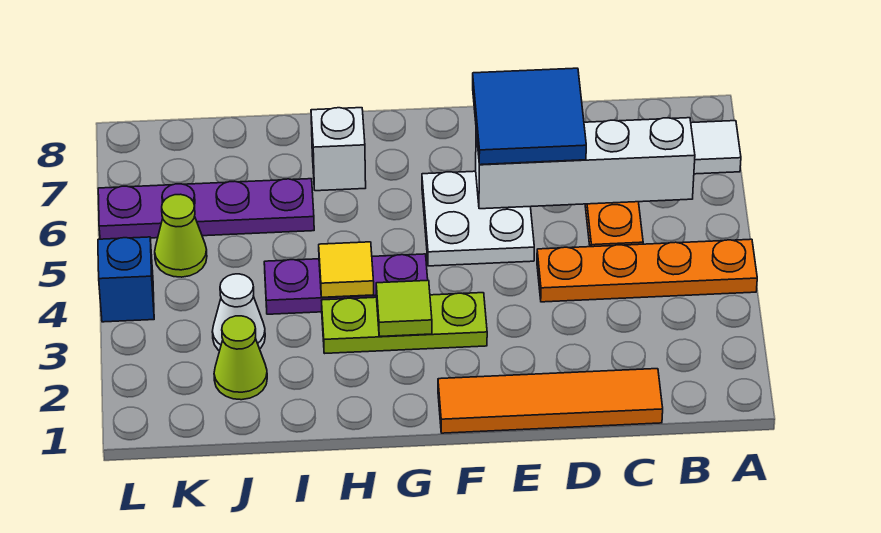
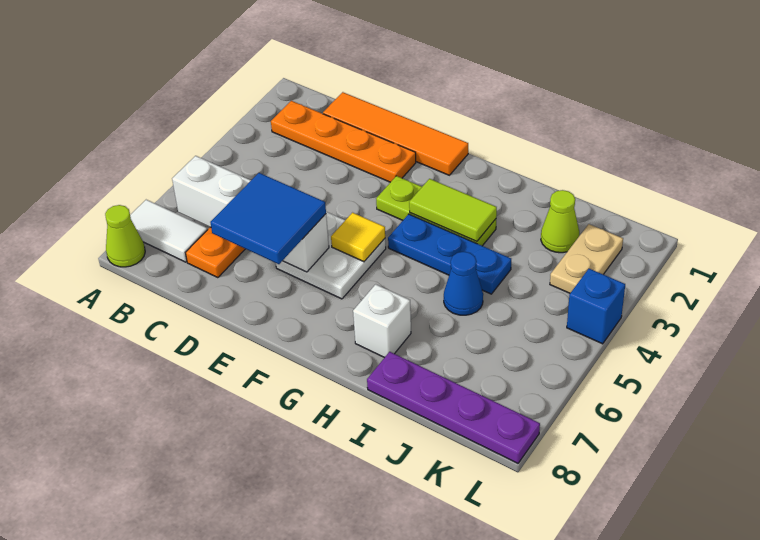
orange 1x4 plate [537,239,757,302] -> orange 1x4 plate moved to [271,101,416,182]
lime 1x1 tile [376,280,432,336] -> lime 1x2 tile [409,179,497,242]
purple 1x3 plate [264,254,428,314] -> blue 1x3 plate [388,214,511,294]
yellow 1x1 tile [319,242,374,297] -> yellow 1x1 tile moved to [331,213,385,262]
none -> blue 1x1 cone [444,252,483,315]
purple 1x4 plate [98,179,314,239] -> purple 1x4 plate moved to [367,352,540,463]
white 1x1 cone [212,274,265,351] -> none
none -> tan 1x2 plate [550,224,623,293]
lime 1x1 cone [155,194,207,277] -> lime 1x1 cone moved to [105,205,145,267]

